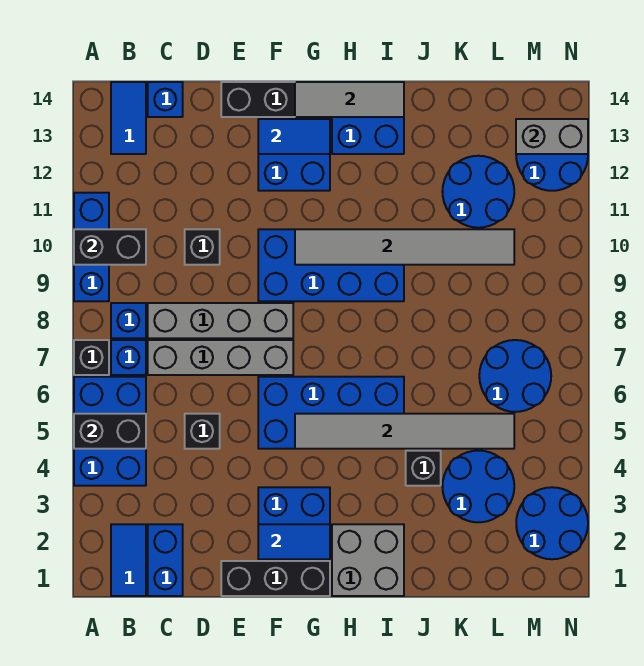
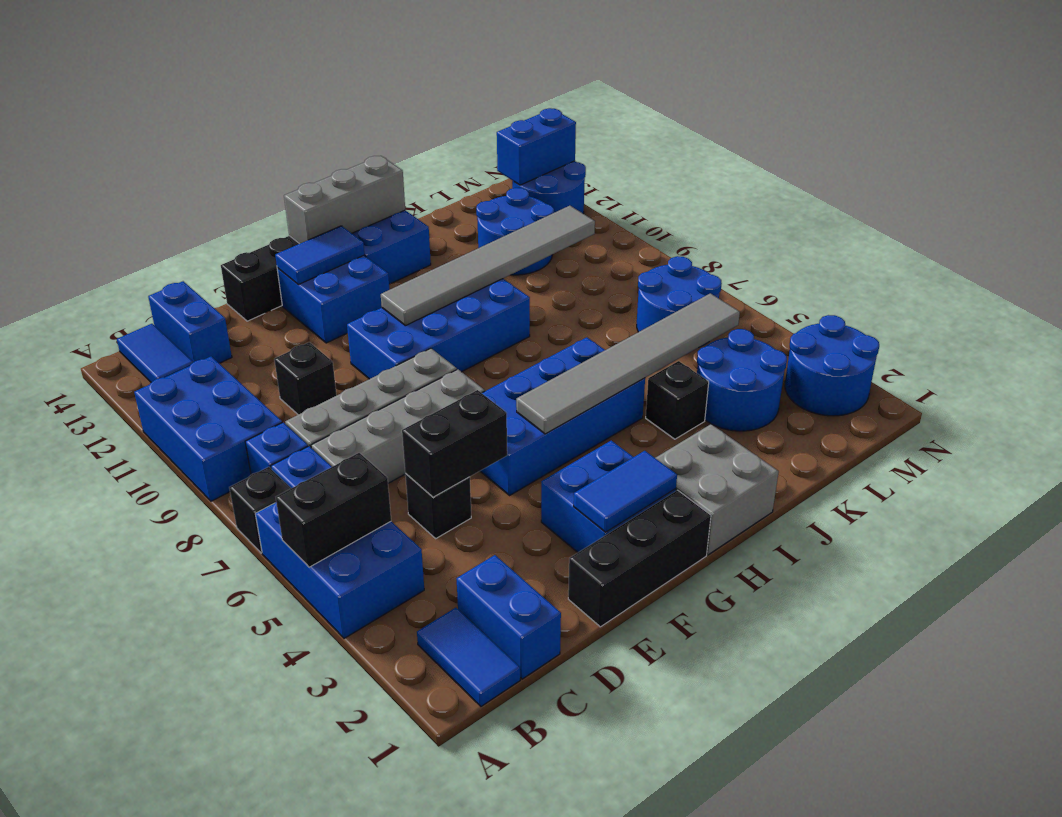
blue 1x3 brick [74,193,109,301] -> blue 2x3 brick [134,357,282,501]
black 1x2 brick [74,229,146,265] -> black 1x2 brick moved to [402,390,507,497]
blue 1x1 brick [148,82,183,117] -> blue 1x2 brick [148,281,232,363]
grey 1x3 tile [295,82,404,117] -> grey 1x3 brick [284,156,405,244]
grey 1x2 brick [516,119,588,154] -> blue 1x2 brick [497,108,576,185]

